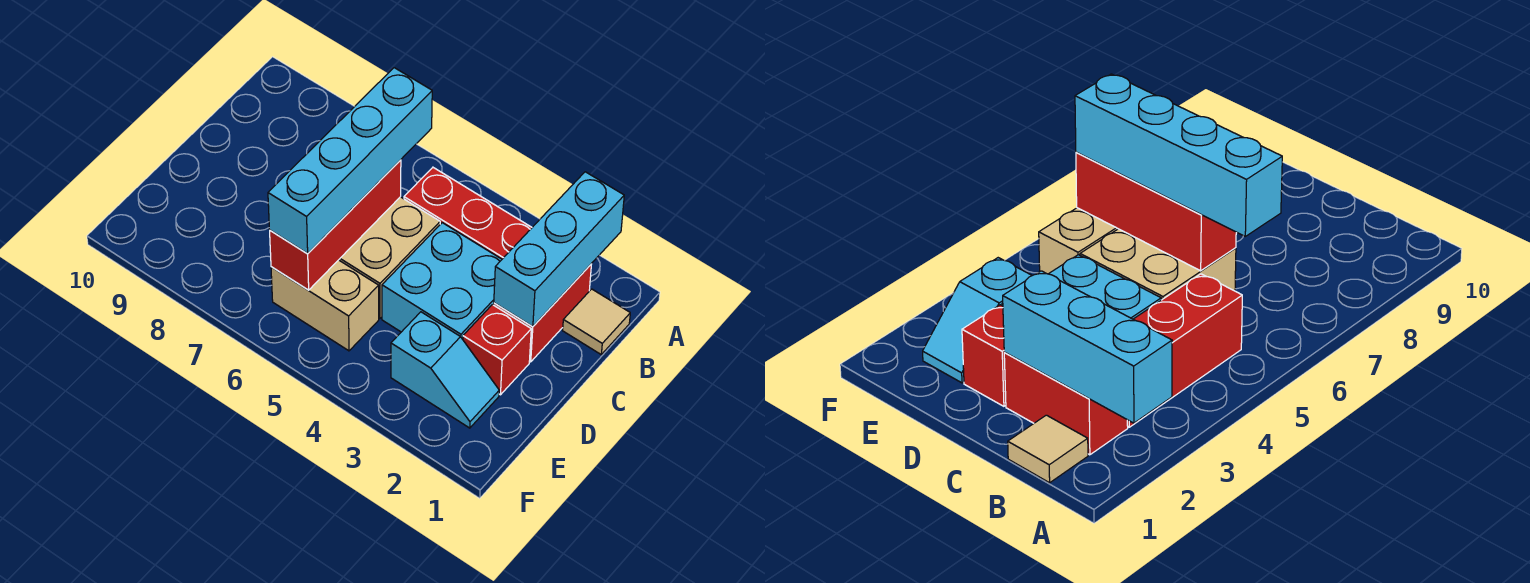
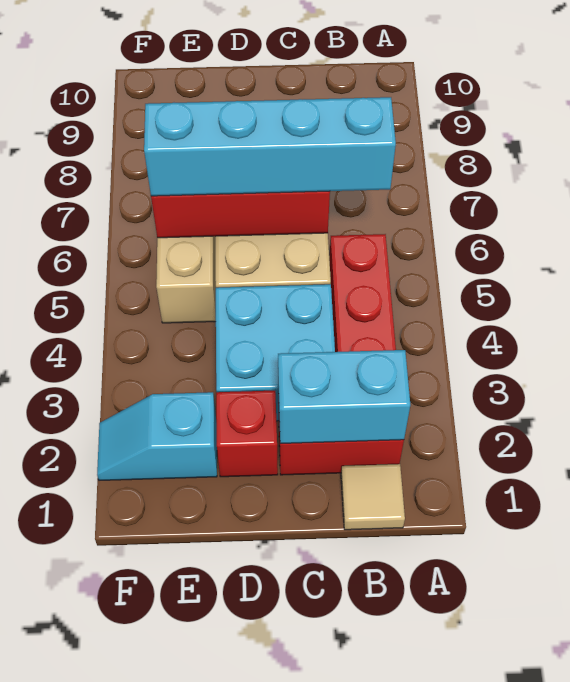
cyan 1x3 brick [494,172,624,327] -> cyan 1x2 brick [278,350,410,443]
cyan 1x2 slope [391,312,499,428] -> cyan 1x2 slope turned to [97,392,217,480]

